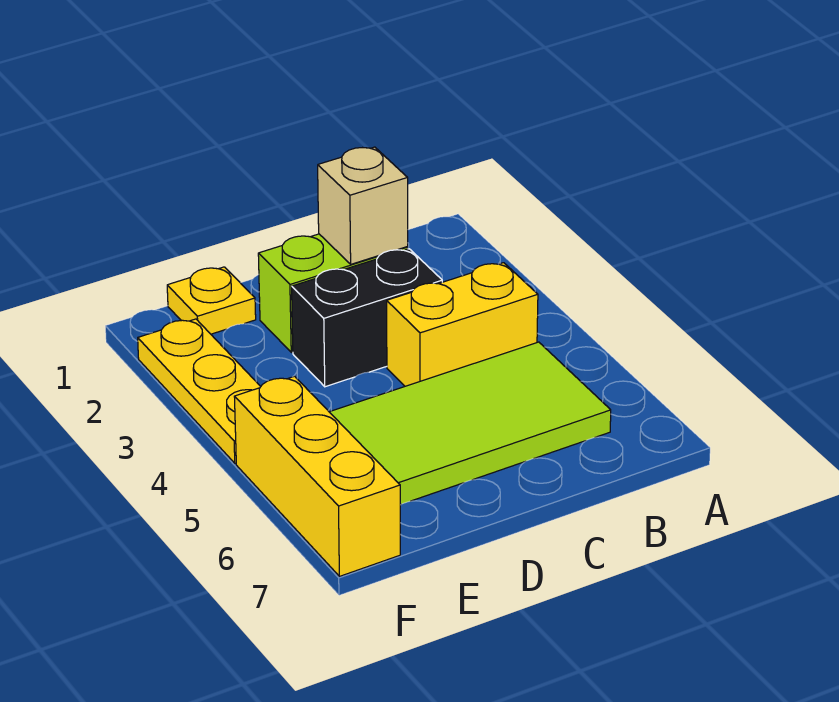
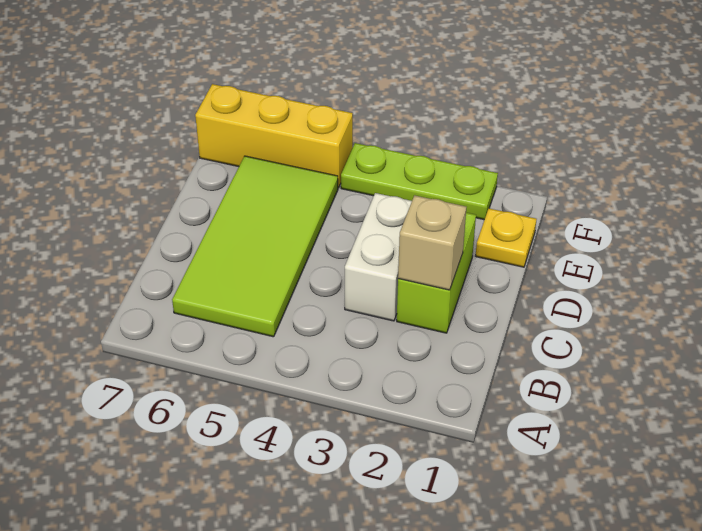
yellow 1x2 brick [387,263,538,386] -> none
black 1x2 brick [292,249,442,387] -> white 1x2 brick [345,193,412,321]
yellow 1x3 plate [138,319,261,463] -> lime 1x3 plate [341,143,498,220]

